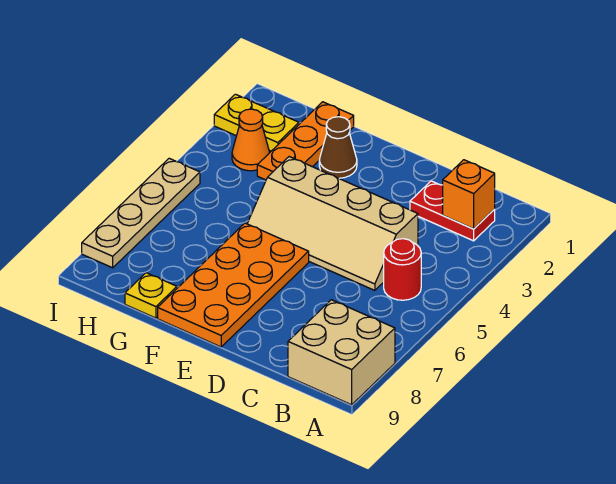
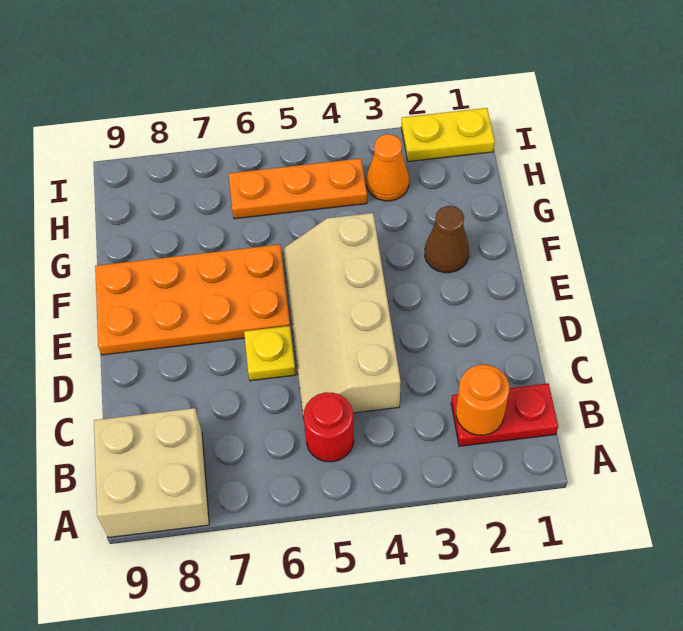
red 1x2 plate [410,181,495,241] -> red 1x2 plate turned to [451,383,558,446]
orange 1x1 brick [443,160,495,229] -> orange 1x1 round brick [456,365,509,435]
orange 1x3 plate [257,102,354,180] -> orange 1x3 plate moved to [229,158,367,219]
yellow 1x1 plate [125,273,177,318] -> yellow 1x1 plate moved to [244,326,296,381]
yellow 1x2 plate [214,94,299,151] -> yellow 1x2 plate turned to [401,108,495,162]
tan 1x4 plate [82,158,200,268] -> none

